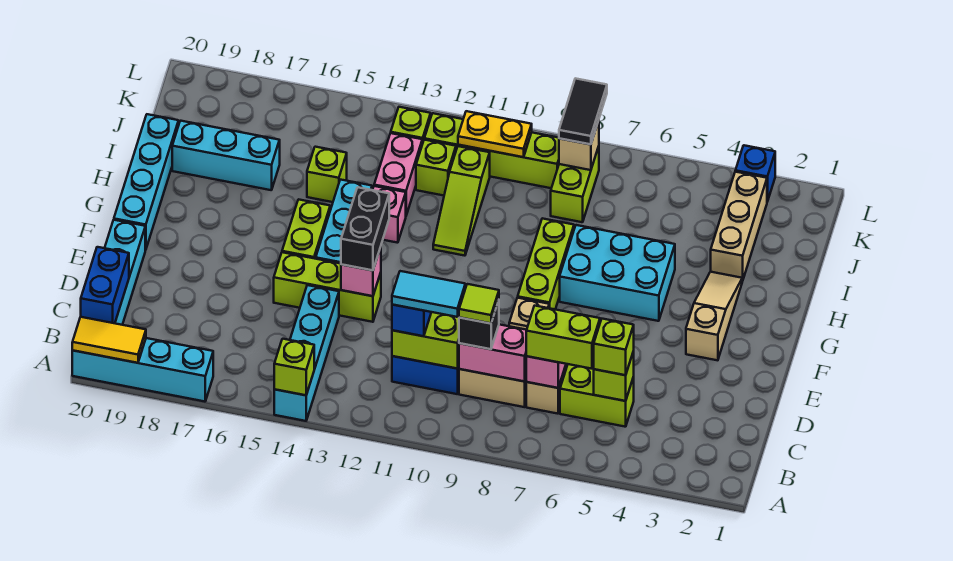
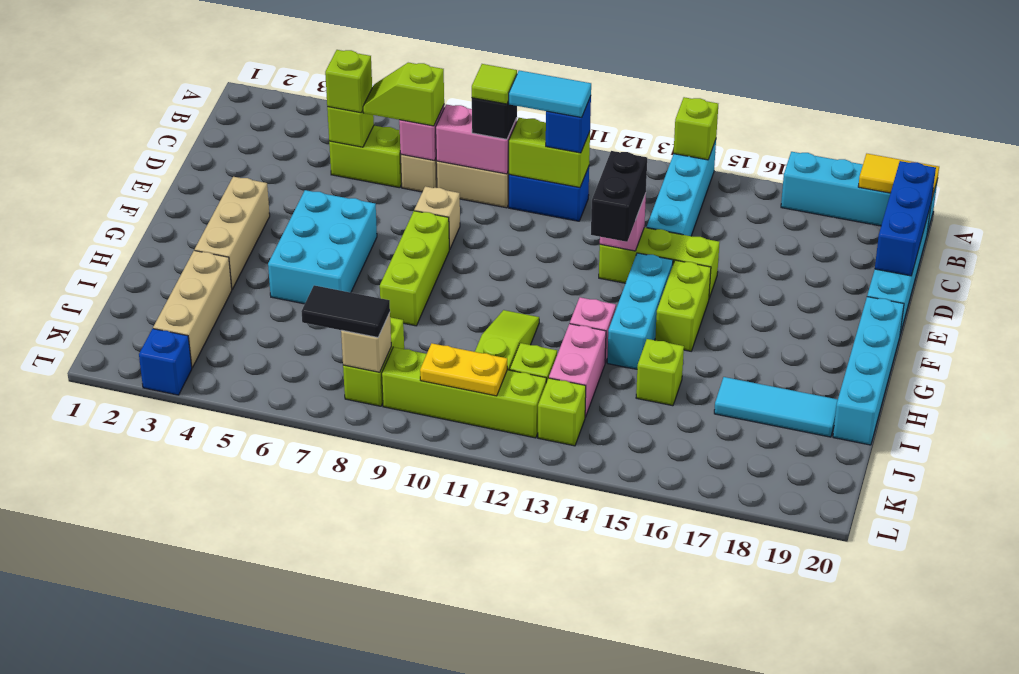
blue 1x2 brick [81,247,129,323] -> blue 1x3 brick [875,161,936,276]
lime 1x2 brick [526,306,600,369] -> lime 1x2 slope [363,63,444,126]
tan 1x3 slope [686,272,742,360] -> tan 1x3 brick [195,177,270,289]
cyan 2x3 brick [560,225,675,321] -> cyan 2x3 brick turned to [268,190,377,304]
cyan 1x3 brick [172,121,280,190] -> cyan 1x3 tile [714,377,838,437]
black 1x2 tile [559,78,607,144] -> black 1x2 tile turned to [301,285,390,338]

